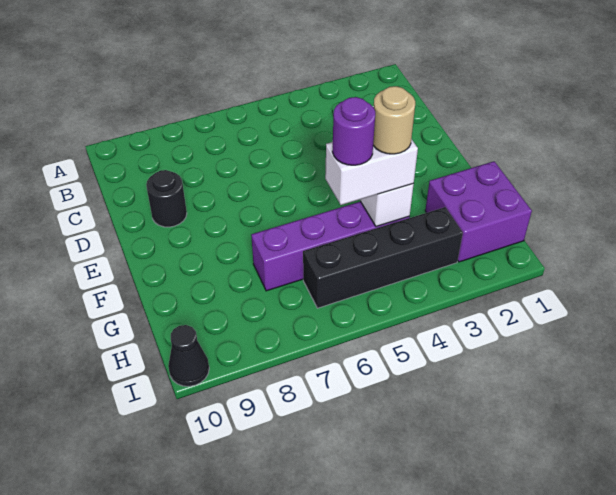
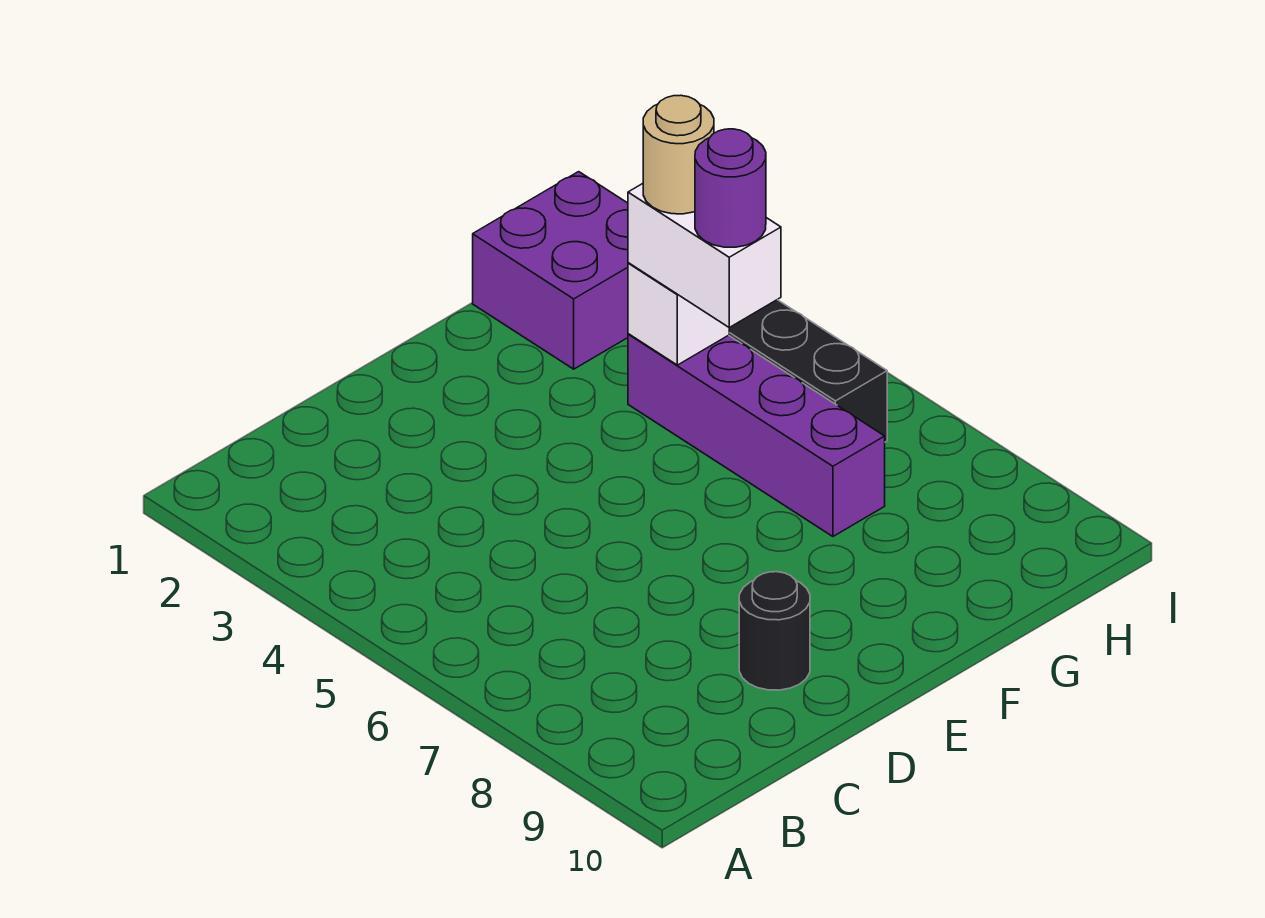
black 1x1 cone [168,325,209,386] -> none

